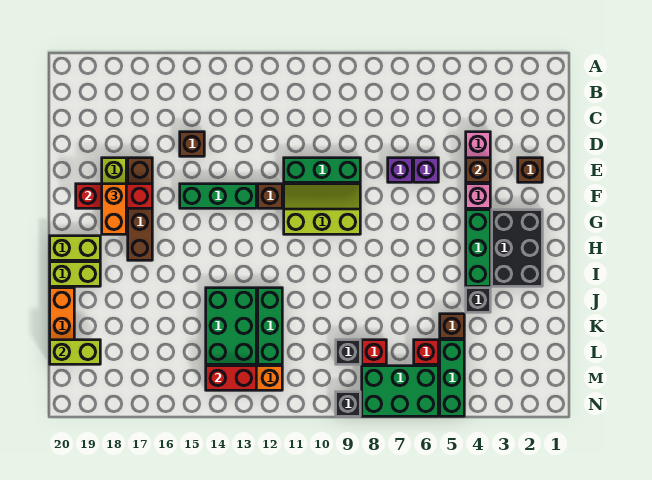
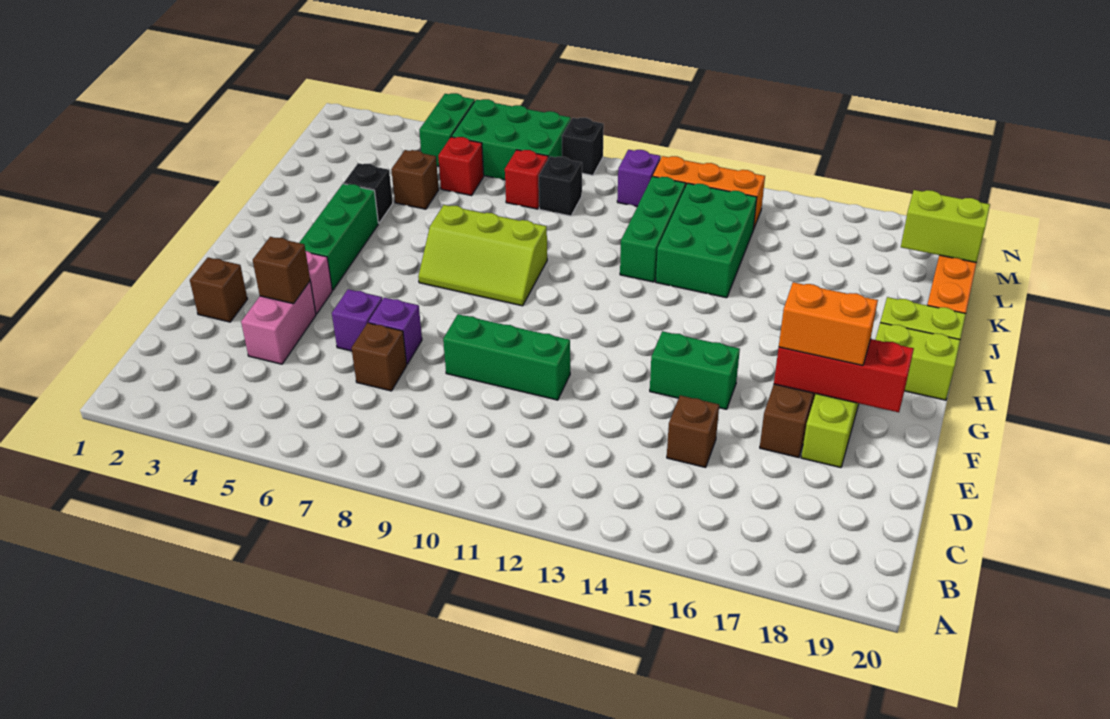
lime 2x3 slope [284,184,360,234] -> lime 2x3 slope moved to [418,205,547,306]
brown 1x1 brick [258,184,282,208] -> brown 1x1 brick moved to [351,323,407,391]
green 1x3 brick [180,184,256,208] -> green 1x2 brick [650,331,740,409]
orange 1x2 brick [102,184,126,234] -> orange 1x2 brick turned to [779,282,878,366]
black 2x3 brick [492,210,542,286] -> none
green 1x3 brick [440,340,464,416] -> green 1x2 brick [419,93,475,166]
none -> purple 1x1 brick [617,150,661,207]
red 1x2 brick [206,366,256,390] -> none

